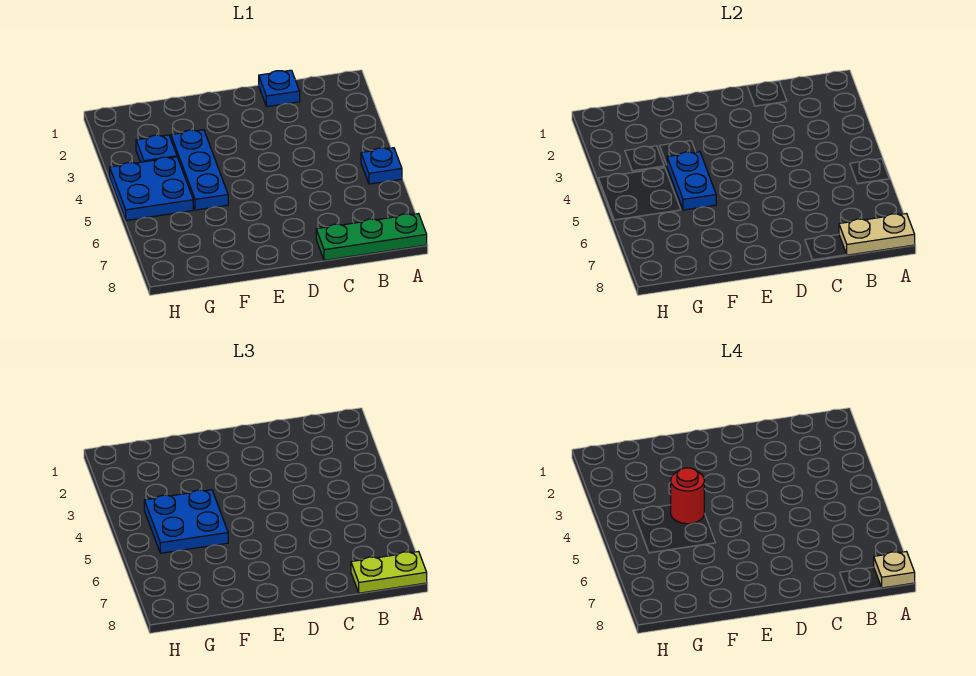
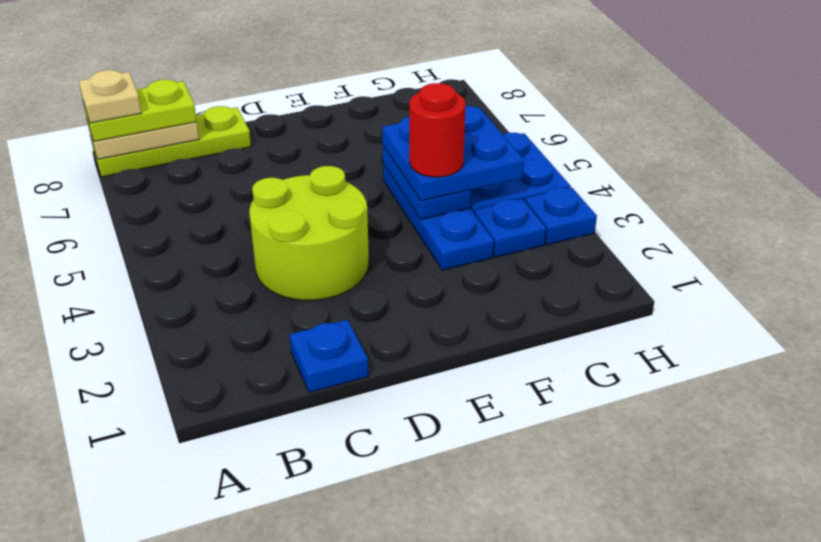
blue 1x1 plate [361,148,402,184] -> blue 1x1 plate moved to [525,187,597,245]
green 1x3 plate [316,214,427,260] -> lime 1x3 plate [91,106,251,177]
none -> lime 2x2 round brick [249,166,369,300]

